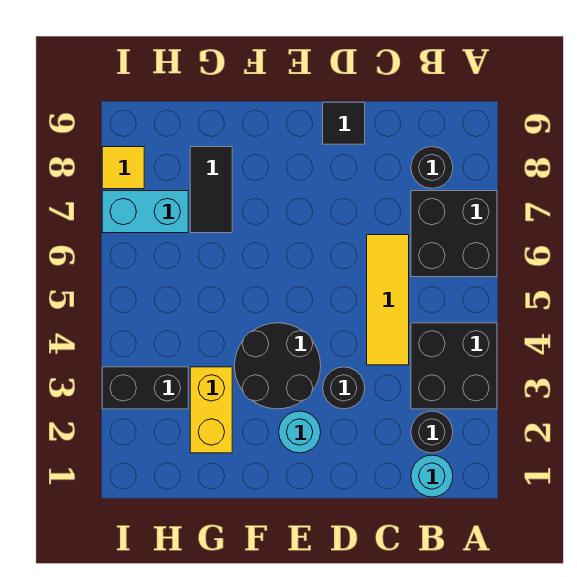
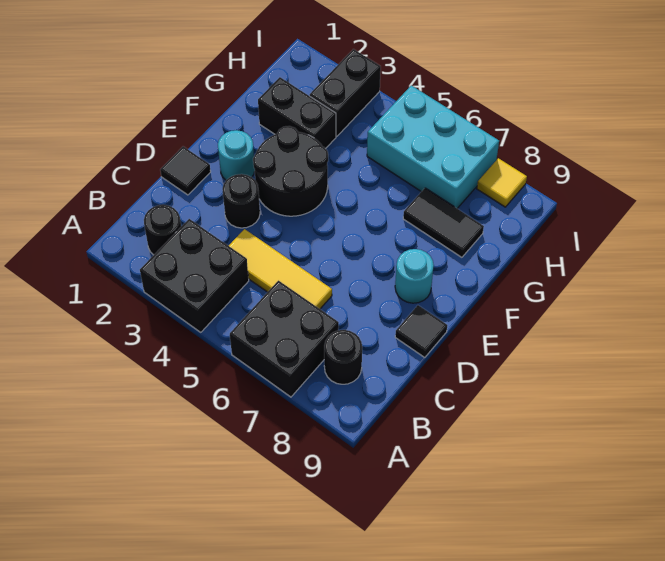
cyan 1x1 round brick [411,455,453,497] -> cyan 1x1 round brick moved to [395,249,434,303]
none -> black 1x1 tile [160,146,211,195]
yellow 1x2 brick [190,367,232,453] -> black 1x2 brick [258,77,336,149]
cyan 1x2 brick [102,191,188,233] -> cyan 2x3 brick [367,85,499,208]

